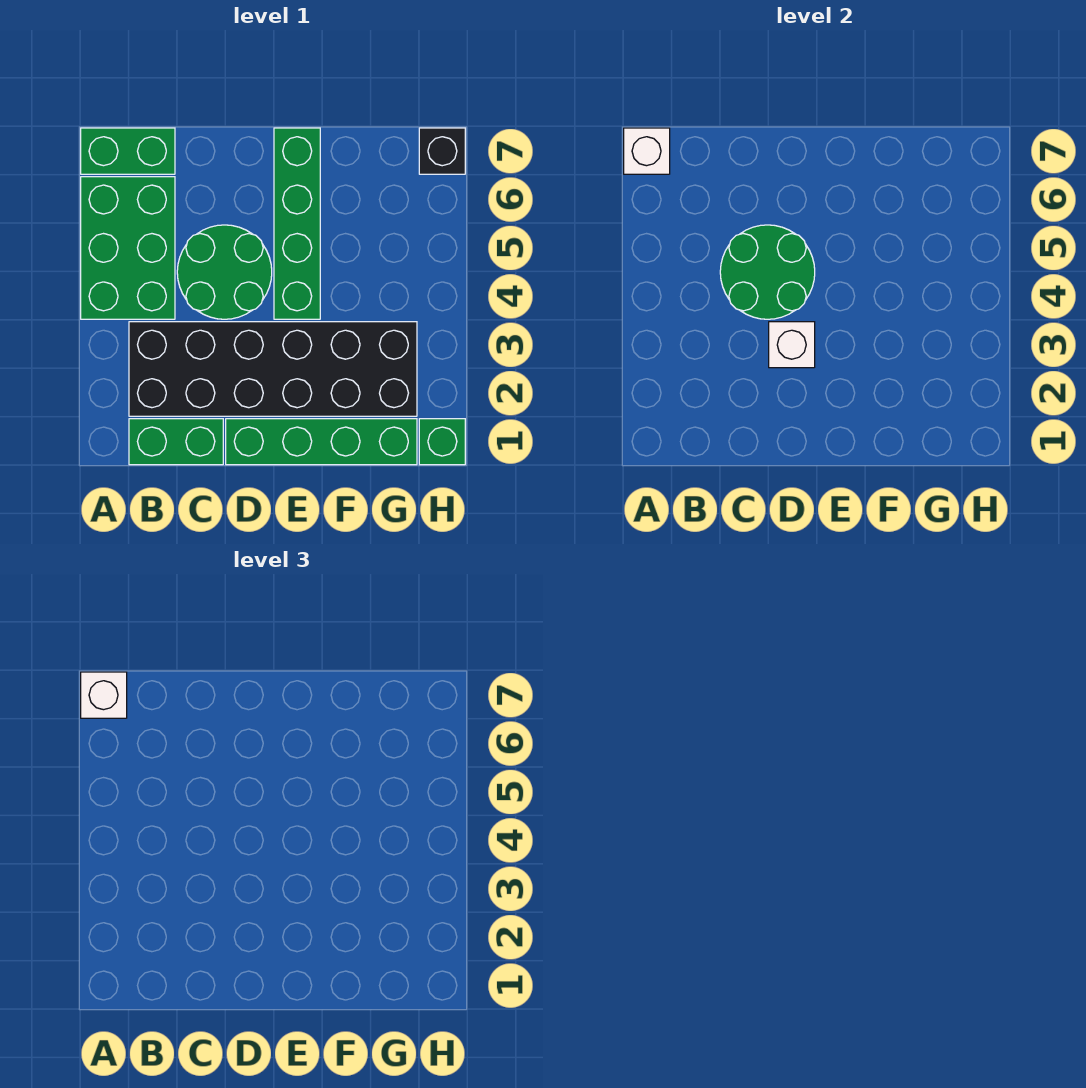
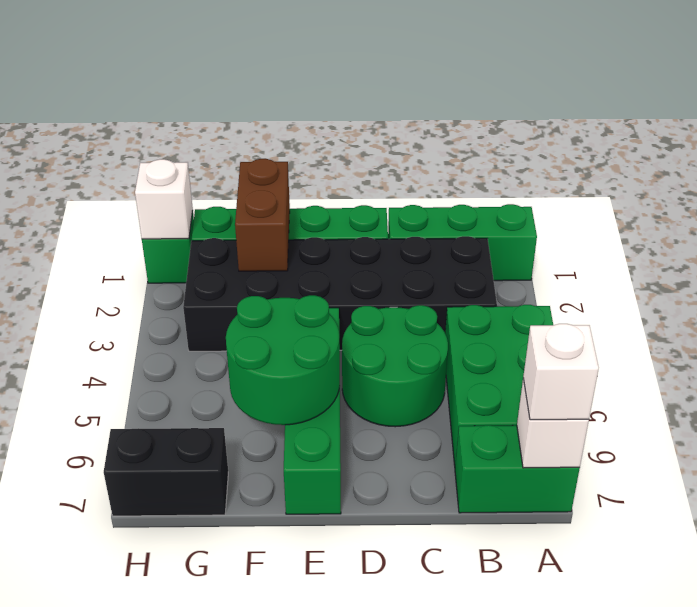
green 1x2 brick [129,419,223,465] -> green 1x3 brick [388,204,537,281]
green 2x2 round brick [720,225,815,319] -> green 2x2 round brick moved to [226,295,340,425]
white 1x1 brick [769,322,815,368] -> white 1x1 brick moved to [135,159,193,239]
none -> brown 1x2 brick [235,159,290,271]
black 1x1 brick [419,128,465,174] -> black 1x2 brick [104,428,228,516]

